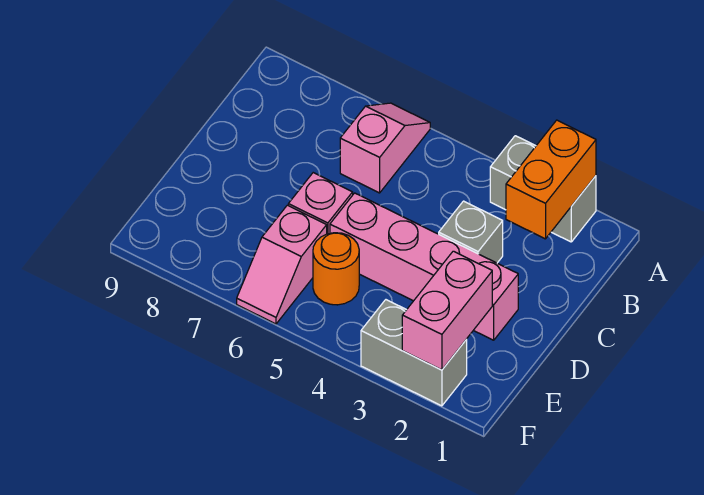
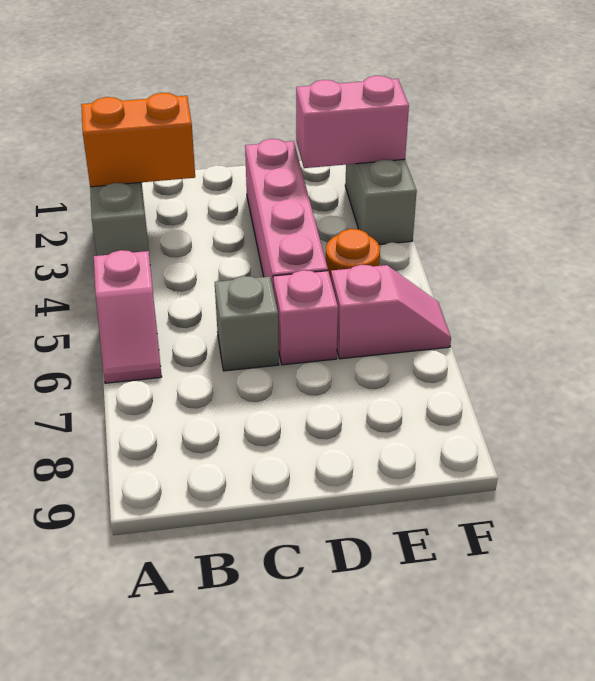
pink 1x2 slope [340,103,430,193] -> pink 1x2 slope turned to [94,250,162,383]
grey 1x1 brick [439,201,503,263] -> grey 1x1 brick moved to [215,276,279,371]

